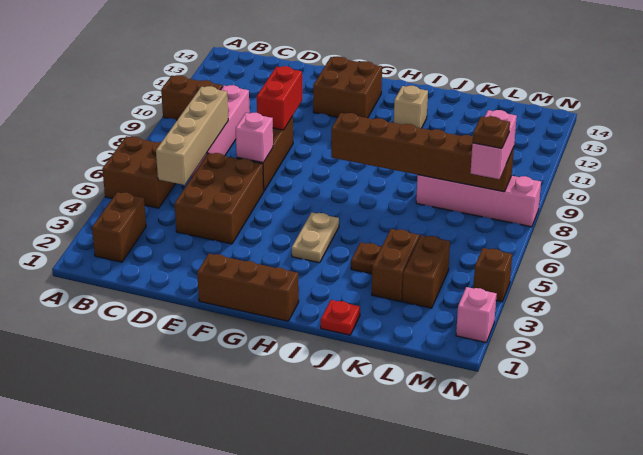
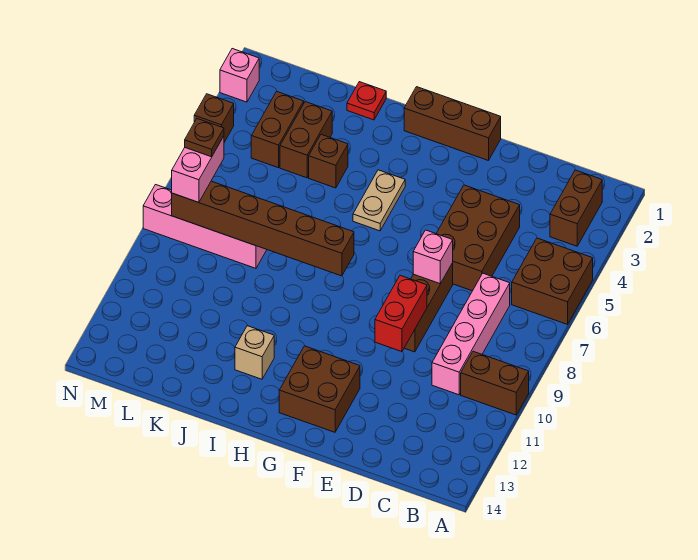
tan 1x4 brick [156,86,228,185] -> none
brown 1x1 plate [351,242,381,274] -> brown 1x1 brick [309,134,348,188]

